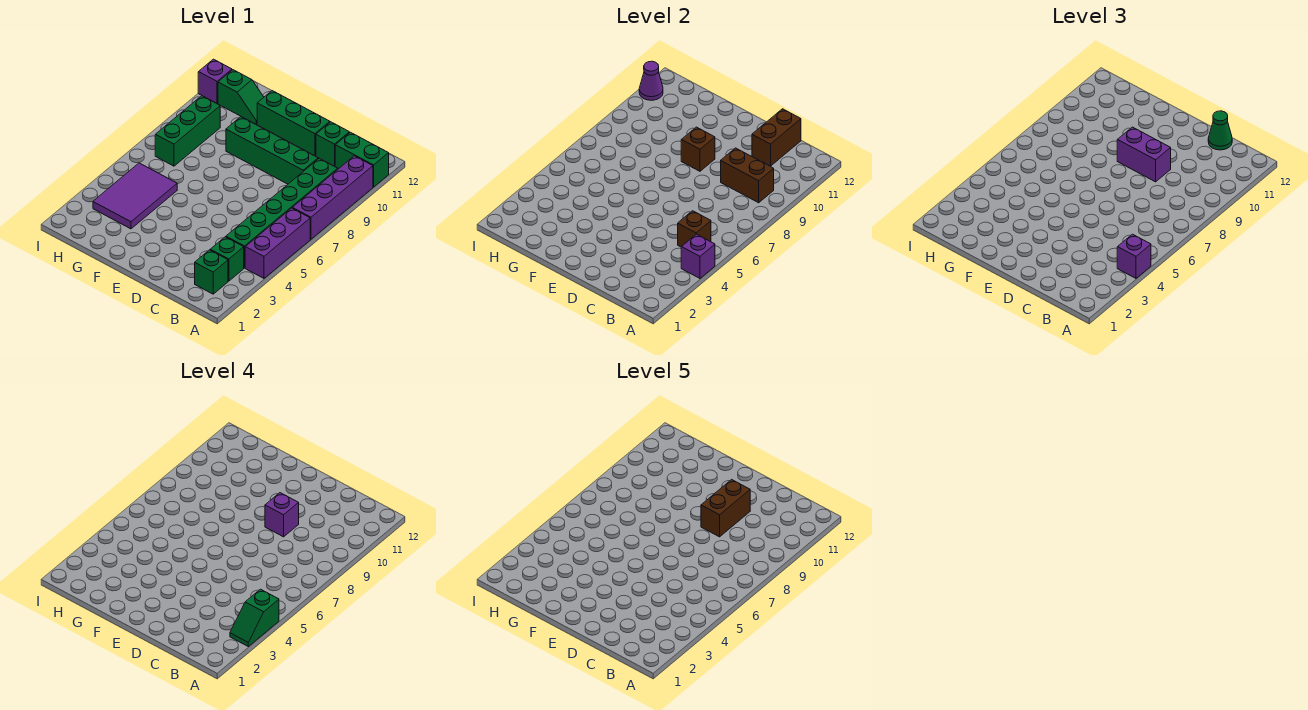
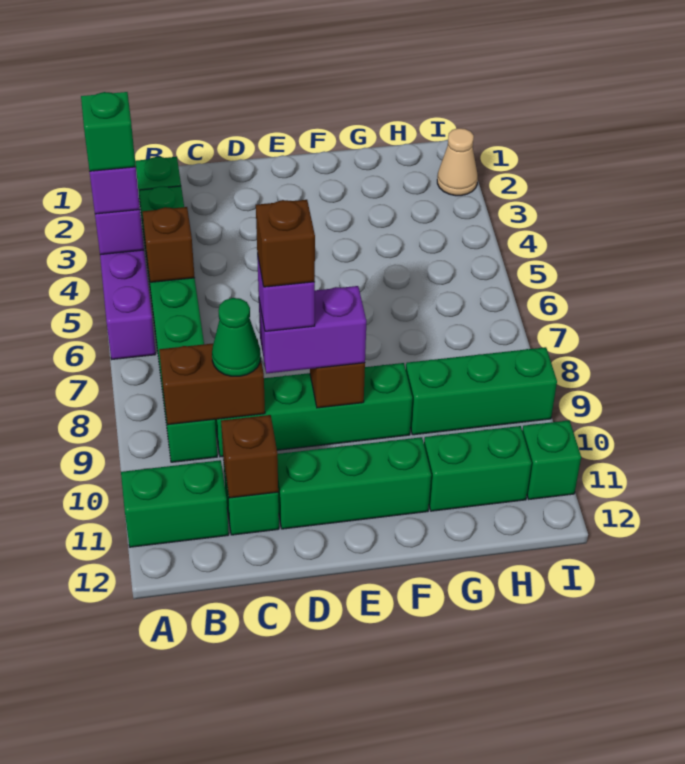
purple 1x4 brick [293,156,373,239] -> none
brown 1x2 brick [752,109,801,166] -> brown 1x1 brick [221,415,278,498]
green 1x1 cone [1208,111,1232,150] -> green 1x1 cone moved to [212,298,261,376]
brown 1x2 brick [701,480,750,537] -> brown 1x1 brick [256,200,315,287]
purple 2x3 tile [93,163,177,229] -> none
green 1x2 slope [218,70,264,124] -> green 1x2 brick [424,426,532,511]
green 1x3 brick [155,96,220,166] -> green 1x3 brick turned to [406,347,557,435]
none -> tan 1x1 cone [437,128,478,196]
purple 1x1 brick [198,59,232,103] -> green 1x1 brick [522,420,581,499]
purple 1x1 cone [639,61,663,100] -> none

